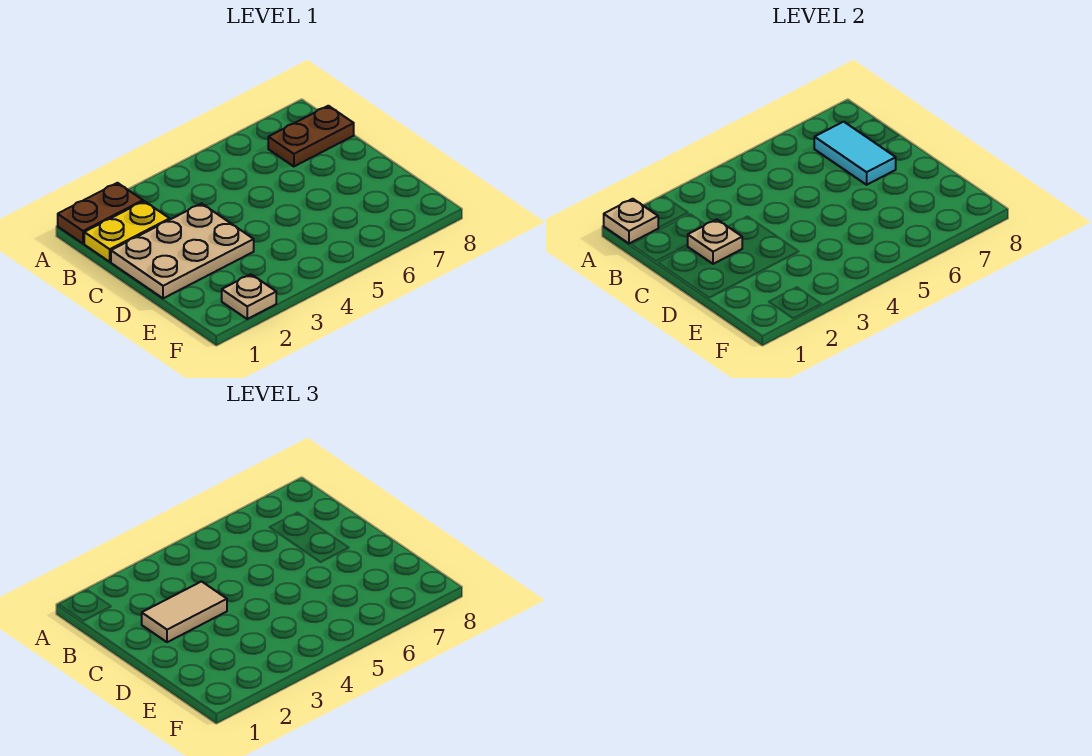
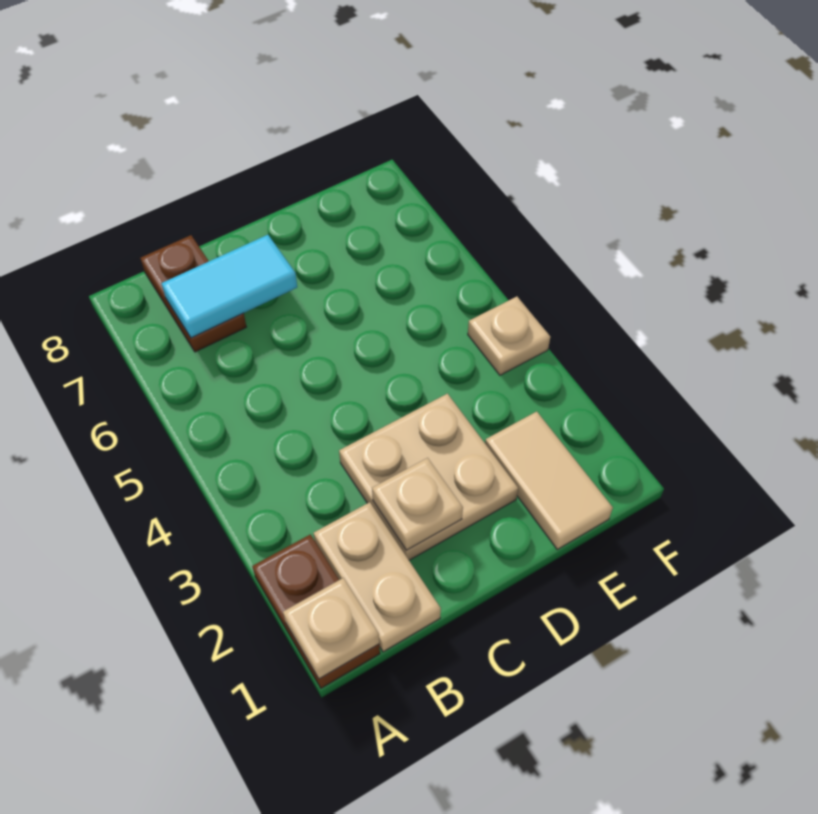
yellow 1x2 plate [84,201,170,262] -> tan 1x2 plate [314,502,441,652]
tan 2x3 plate [111,204,254,298] -> tan 2x2 plate [339,394,518,560]
tan 1x2 tile [142,582,227,642] -> tan 1x2 tile moved to [485,412,613,549]
tan 1x1 plate [222,274,276,319] -> tan 1x1 plate moved to [468,297,550,375]

